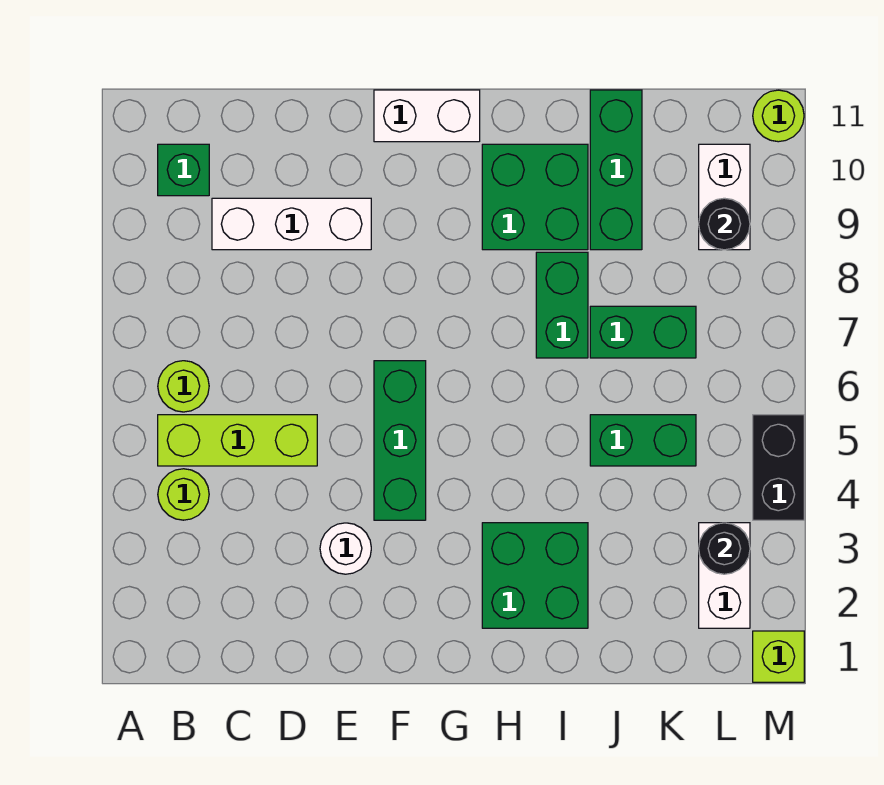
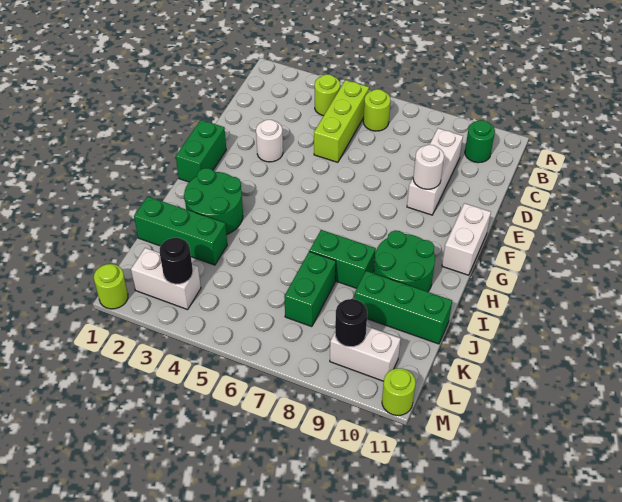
green 1x1 brick [158,144,209,196] -> green 1x1 round brick [465,120,495,163]
none -> white 1x1 round brick [413,145,444,189]
green 1x3 brick [374,361,426,520] -> green 1x3 brick moved to [134,197,227,265]
green 2x2 brick [482,523,588,628] -> green 2x2 round brick [184,168,243,235]
green 2x2 brick [482,144,588,250] -> green 2x2 round brick [374,230,435,292]
green 1x2 brick [590,415,696,466] -> green 1x2 brick moved to [176,120,226,182]
lime 1x1 brick [753,631,804,682] -> lime 1x1 round brick [94,264,128,309]
black 1x2 brick [753,415,804,520] -> none

